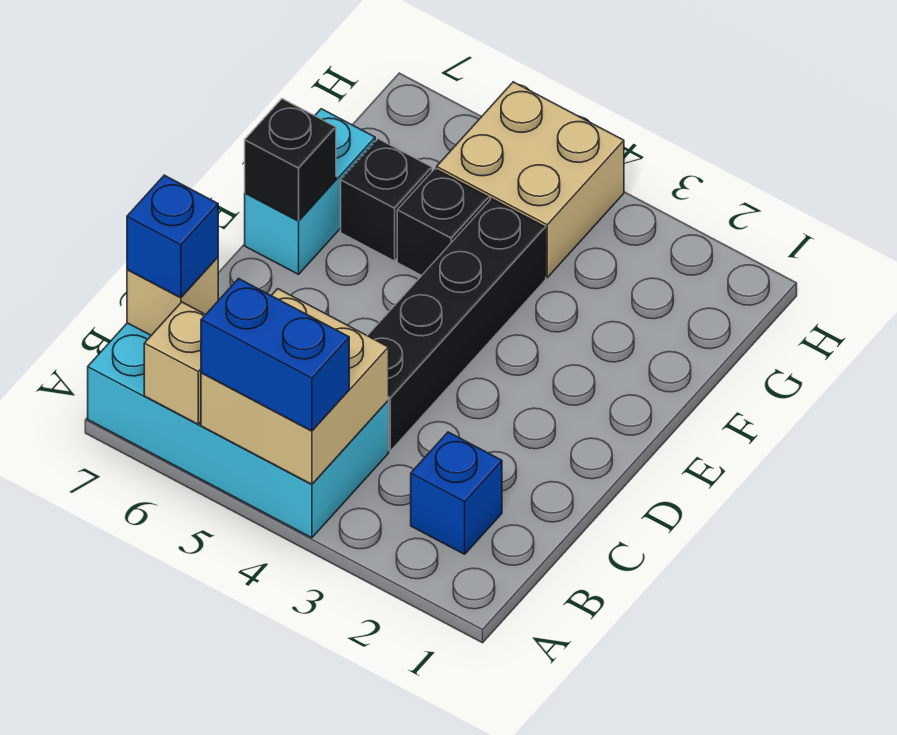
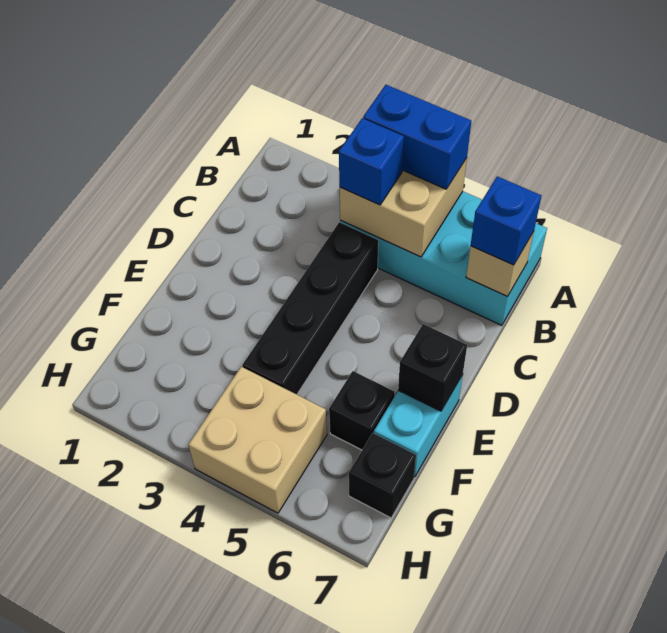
tan 1x1 brick [144,302,206,424] -> none
blue 1x1 brick [411,432,502,554] -> blue 1x1 brick moved to [339,118,404,205]
black 1x1 brick [397,169,489,275] -> black 1x1 brick moved to [349,433,416,518]

